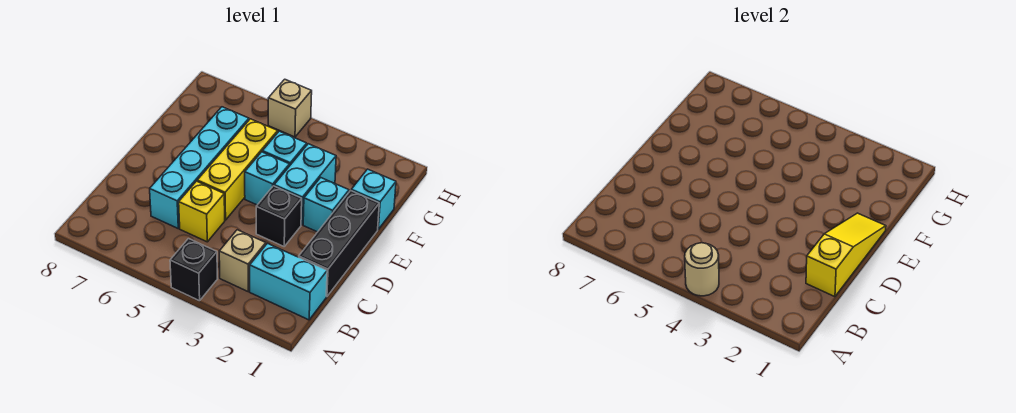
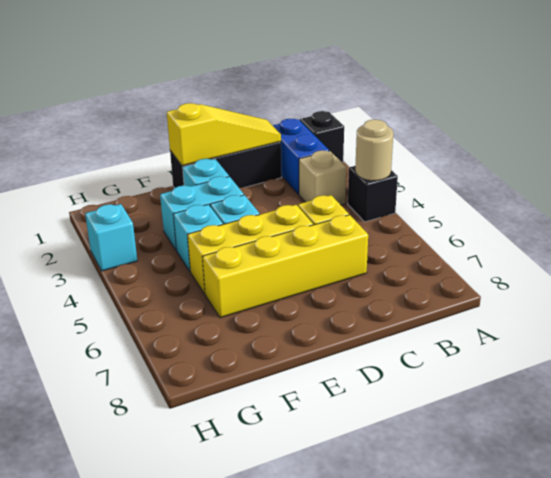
cyan 1x2 brick [250,243,327,320] -> blue 1x2 brick [273,119,329,194]
yellow 1x3 slope [806,213,886,297] -> yellow 1x3 slope turned to [167,103,281,166]
cyan 1x4 brick [150,107,249,228] -> yellow 1x4 brick [202,215,368,318]
black 1x1 brick [256,186,302,246] -> black 1x1 brick moved to [300,111,344,162]
cyan 1x1 brick [351,169,396,229] -> cyan 1x1 brick moved to [85,204,137,271]
tan 1x1 brick [268,79,312,137] -> none

